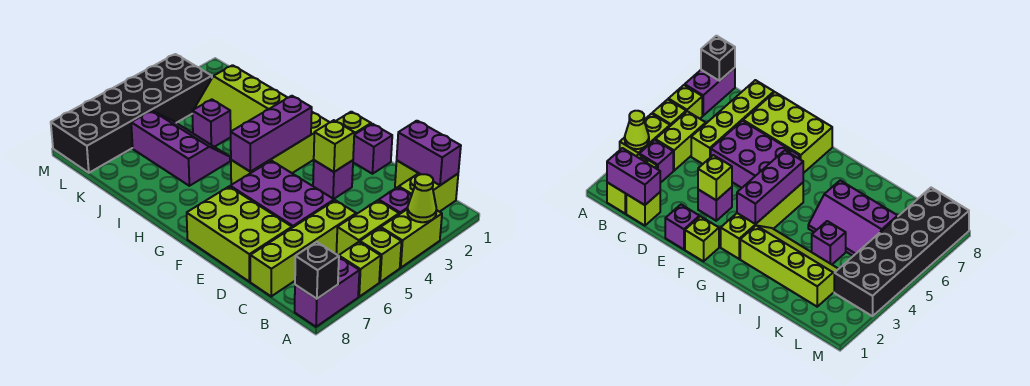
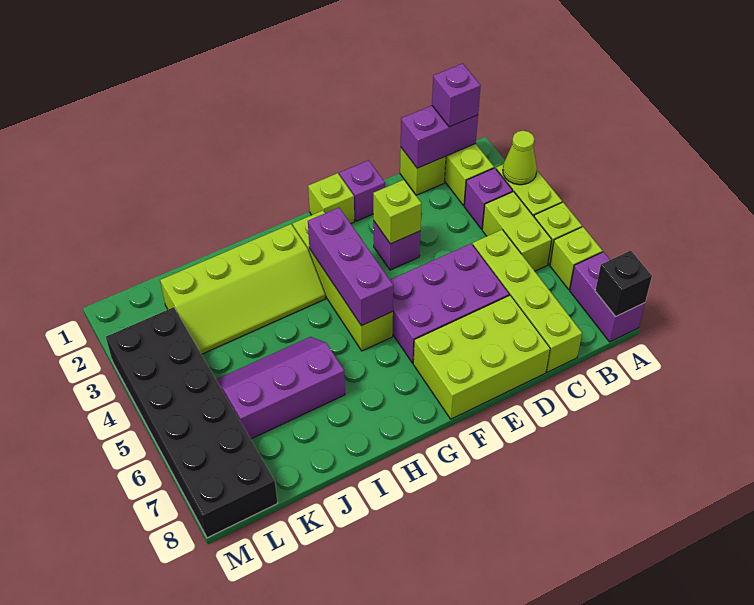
purple 1x1 brick [192,99,231,147] -> purple 1x1 brick moved to [432,63,481,127]

